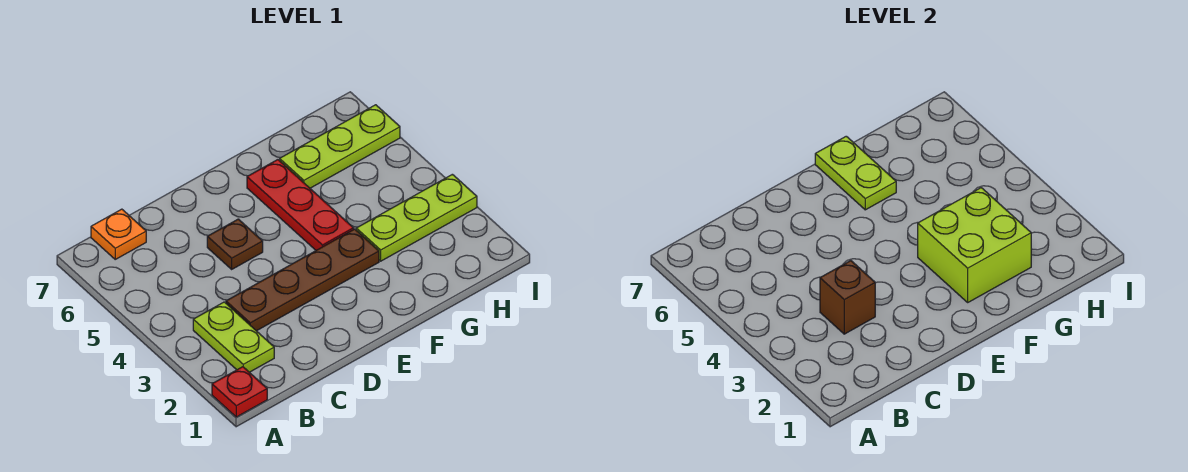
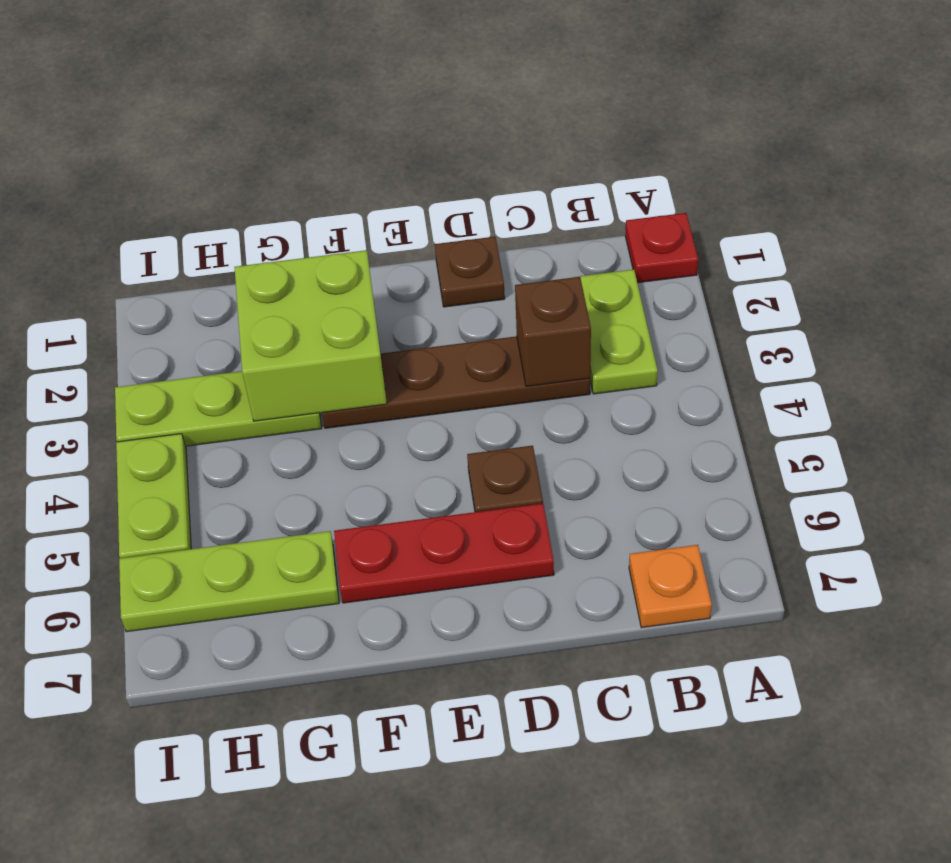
none -> brown 1x1 plate [435,237,505,307]
red 1x3 plate [247,160,354,250] -> red 1x3 plate turned to [334,503,554,603]
lime 1x2 plate [815,136,896,210] -> lime 1x2 plate moved to [116,434,191,558]

